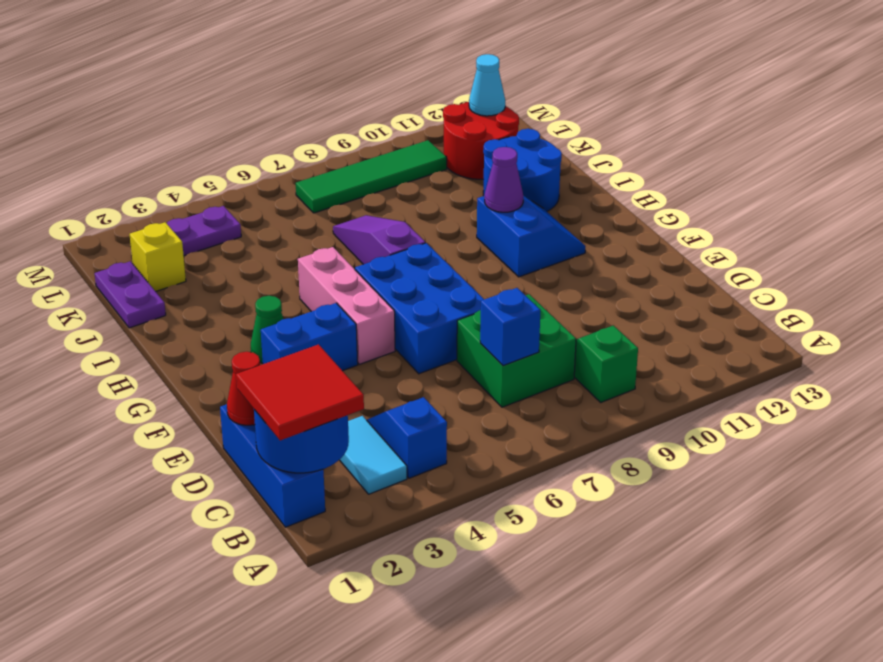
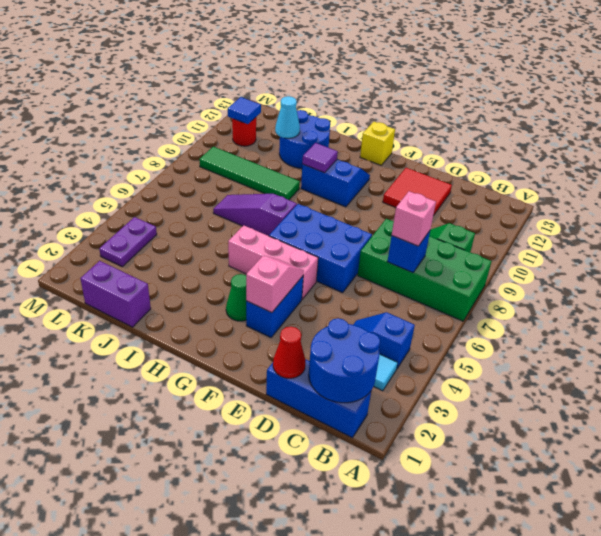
red 2x2 tile [236,344,364,440] -> red 2x2 tile moved to [383,168,452,216]
green 2x2 brick [457,294,576,407] -> green 2x4 brick [358,219,492,321]
none -> pink 1x1 brick [392,191,436,246]
none -> pink 1x2 slope [246,256,304,313]
purple 1x1 cone [485,147,523,212] -> purple 1x1 tile [302,143,338,173]
purple 1x2 plate [95,261,166,328] -> purple 1x2 brick [80,261,151,327]
yellow 1x1 brick [130,222,186,292] -> yellow 1x1 brick moved to [360,122,395,165]
red 2x2 round brick [443,102,519,179] -> red 1x1 round brick [232,117,256,146]
green 1x4 tile [296,140,447,213] -> green 1x4 tile turned to [199,147,300,200]
none -> blue 1x1 tile [228,97,261,124]
cyan 1x1 cone [469,54,505,116] -> cyan 1x1 cone moved to [275,96,300,138]

